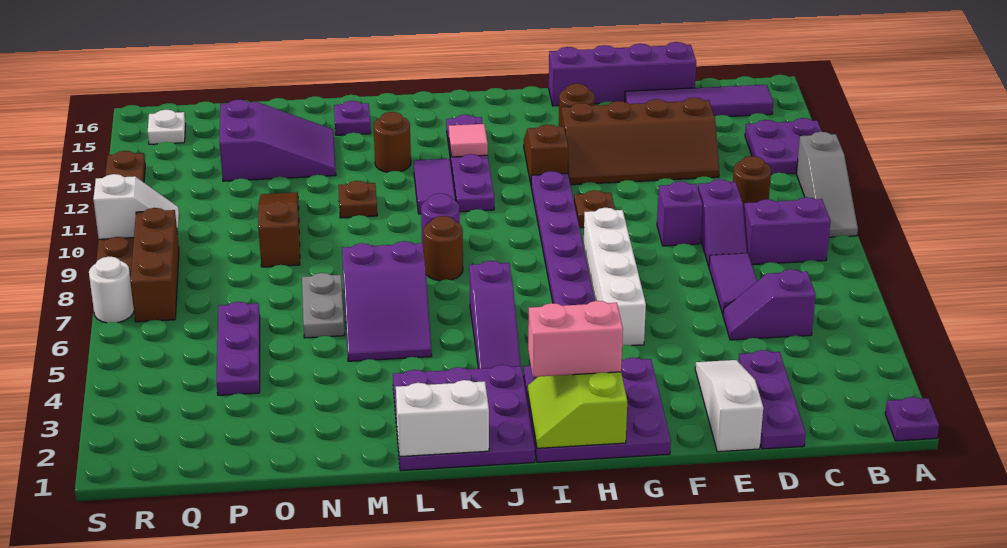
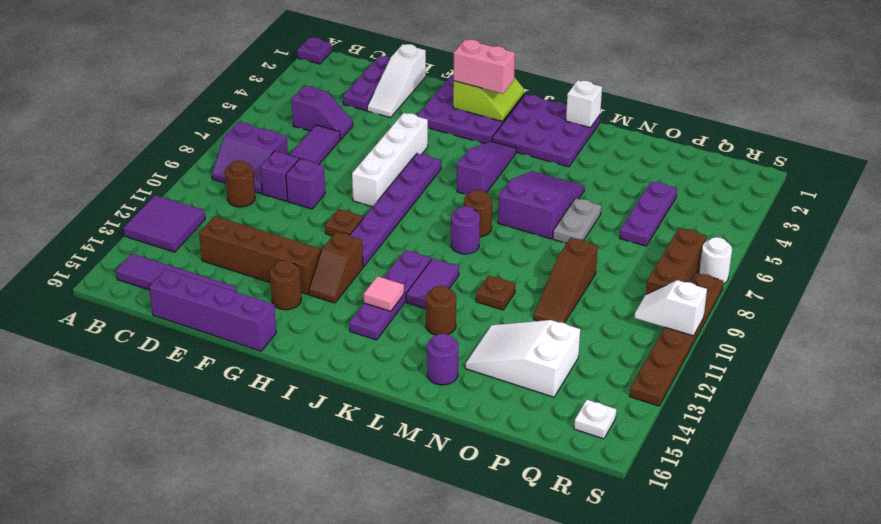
grey 1x3 slope [796,132,858,237] -> none
purple 2x2 plate [745,118,822,175] -> purple 2x2 tile [124,195,205,252]
white 1x2 brick [396,380,489,457] -> white 1x1 brick [566,80,602,128]
purple 1x1 plate [334,101,371,135] -> purple 1x1 round brick [427,334,458,385]
purple 2x3 slope [219,100,336,181] -> white 2x3 slope [465,320,580,397]

